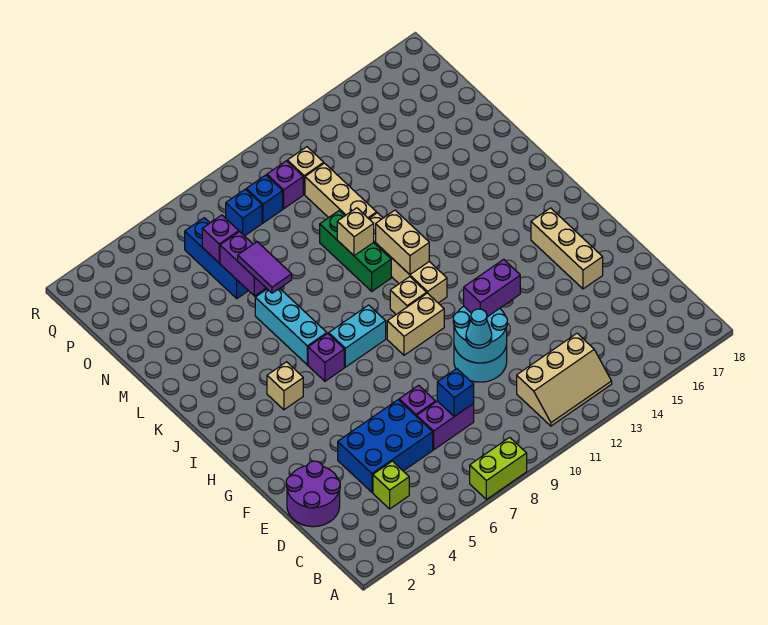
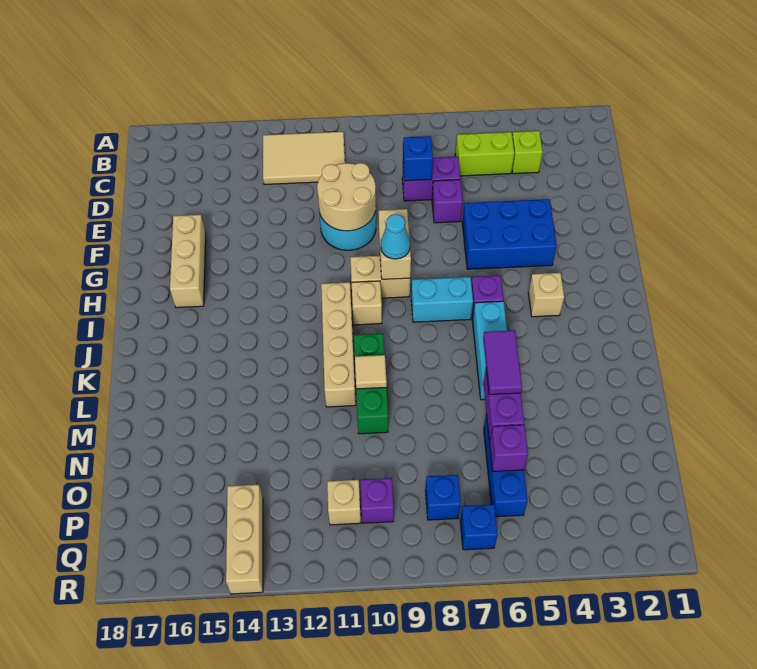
lime 1x2 brick [470,437,527,499] -> lime 1x2 brick moved to [455,132,514,176]
tan 2x3 slope [517,333,612,426] -> tan 2x3 tile [263,132,345,185]
purple 2x2 round brick [286,461,340,527] -> none
blue 2x3 brick [338,400,433,492] -> blue 2x3 brick moved to [462,199,557,269]
cyan 2x2 round brick [453,306,507,363] -> tan 2x2 round brick [317,163,376,231]
cyan 1x1 cone [466,309,492,348] -> cyan 1x1 cone moved to [381,214,410,259]
purple 1x2 brick [464,259,520,317] -> none
tan 1x2 brick [376,210,429,274] -> tan 1x2 brick moved to [379,209,411,279]
tan 1x1 brick [337,208,374,256] -> tan 1x1 tile [355,355,387,389]
tan 1x3 brick [305,163,377,219] -> tan 1x3 brick moved to [226,485,263,594]
blue 1x1 brick [246,175,283,223] -> blue 1x1 brick moved to [460,505,498,550]

